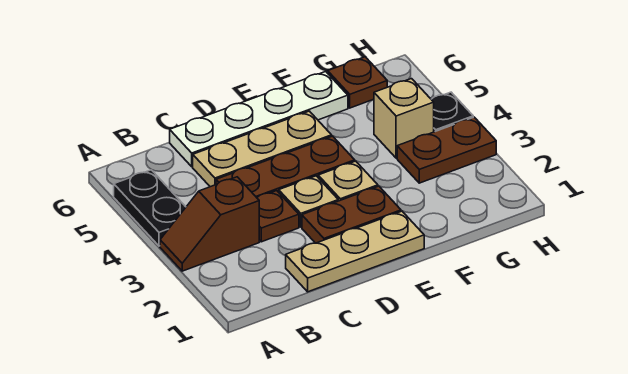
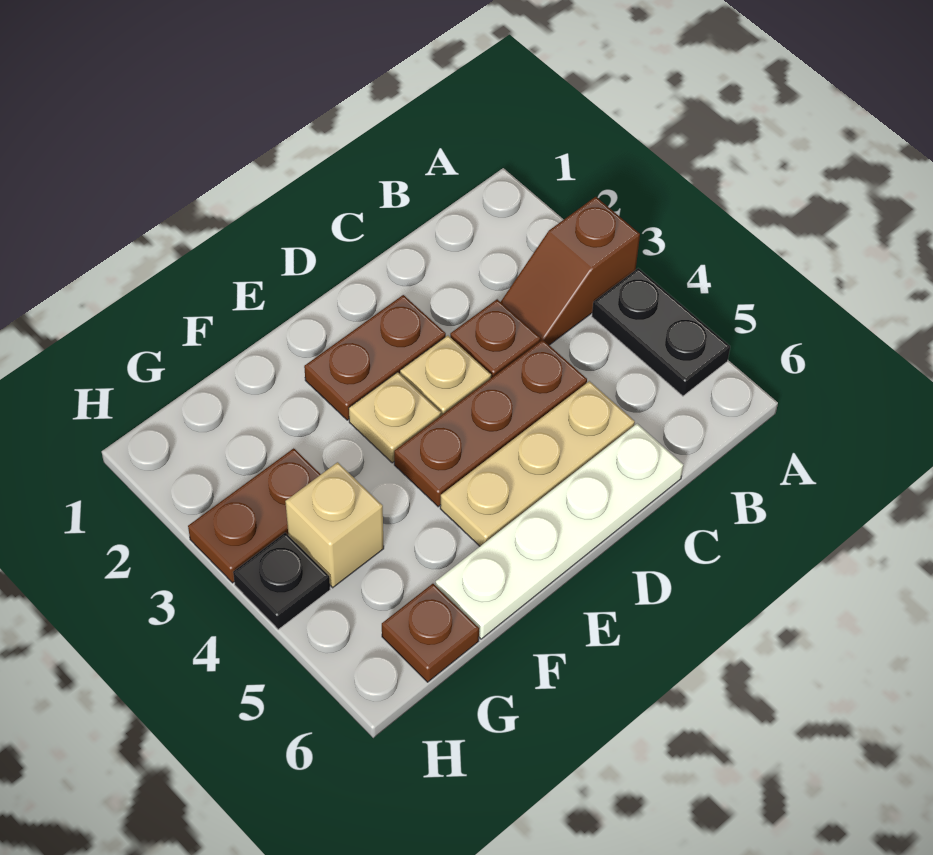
brown 1x2 slope [160,177,259,271] -> brown 1x2 slope turned to [501,197,640,345]
tan 1x3 plate [286,211,424,292] -> none

